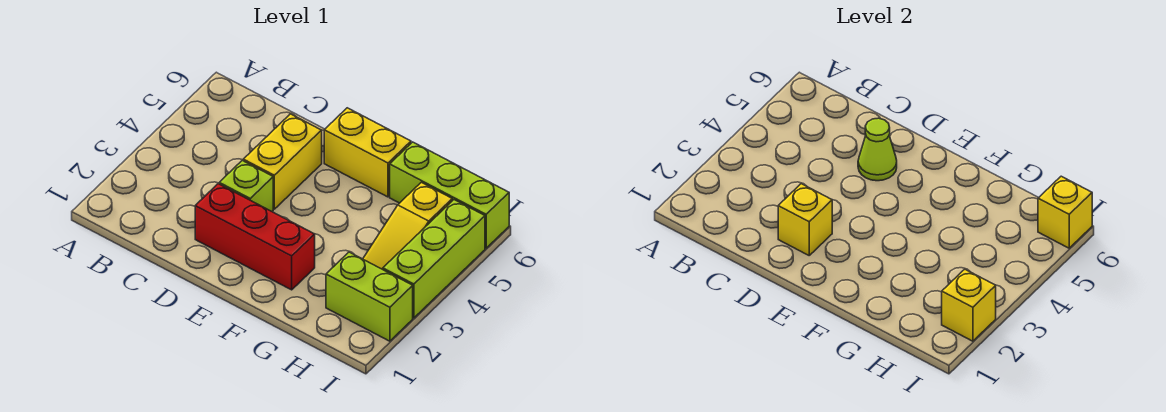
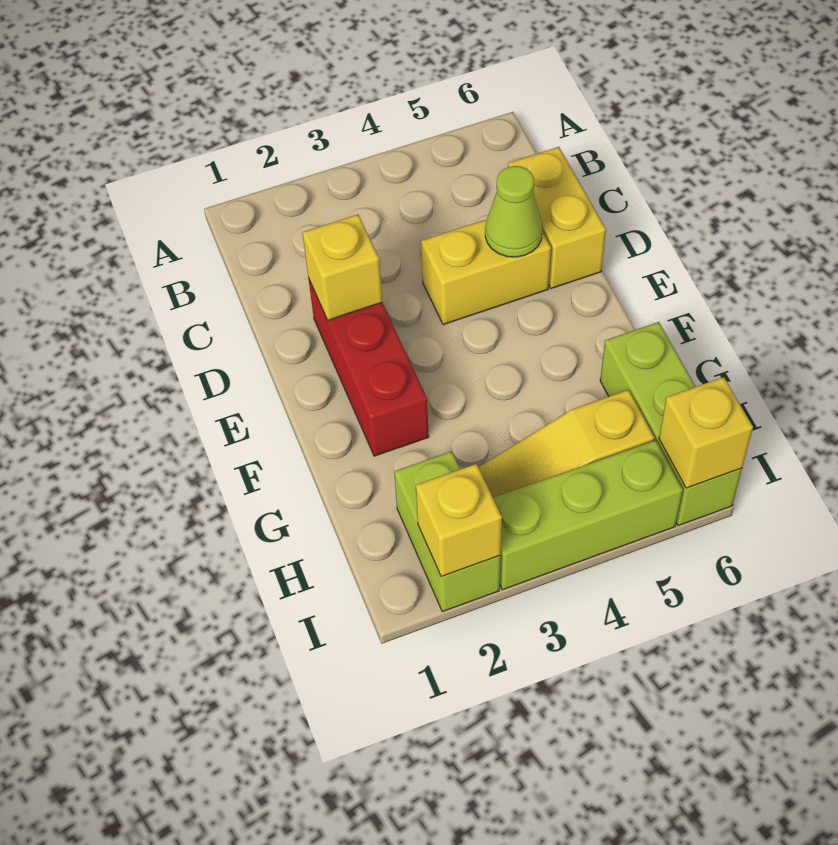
lime 1x1 brick [219,160,273,211] -> none
yellow 1x2 brick [324,108,411,197] -> yellow 1x2 brick moved to [508,147,606,288]

